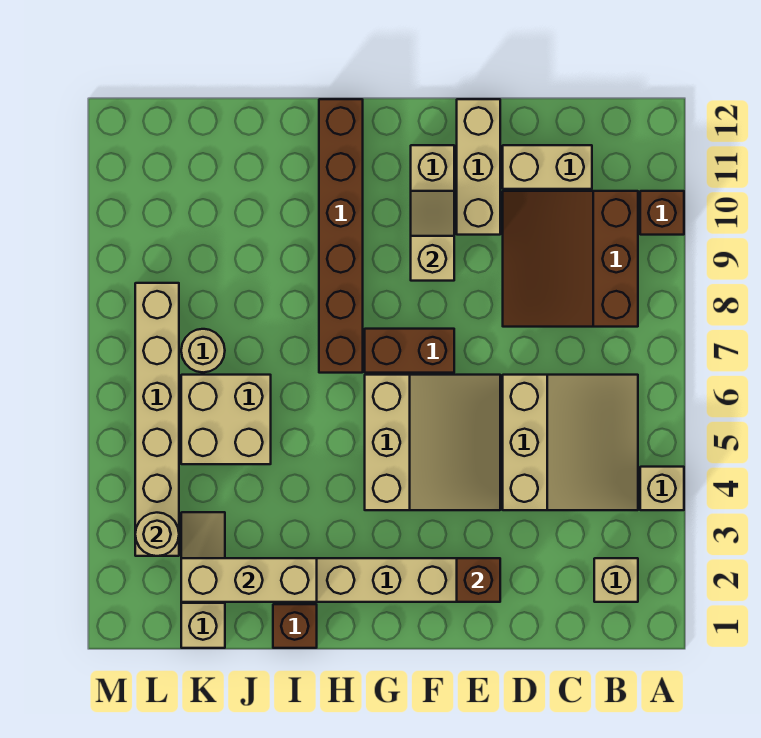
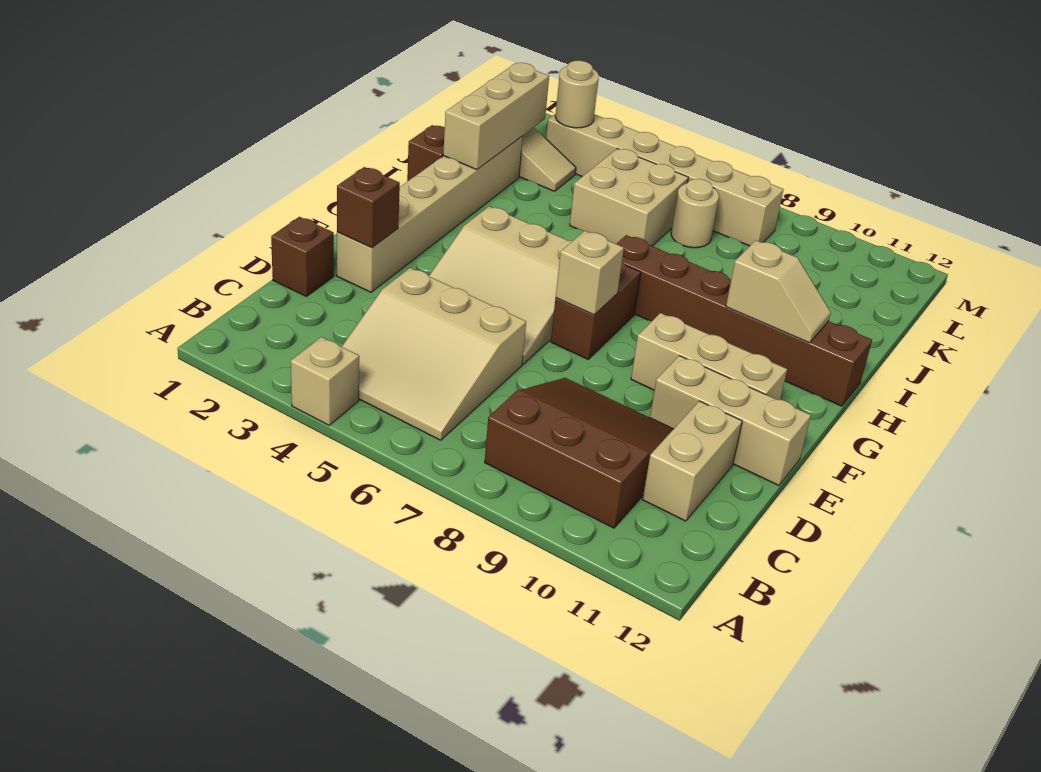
brown 1x1 brick [640,191,684,235] -> brown 1x1 brick moved to [271,217,334,297]
tan 1x1 brick [594,558,638,602] -> tan 1x1 brick moved to [556,231,624,315]
tan 1x2 slope [411,191,454,281] -> tan 1x2 slope moved to [726,240,831,343]

